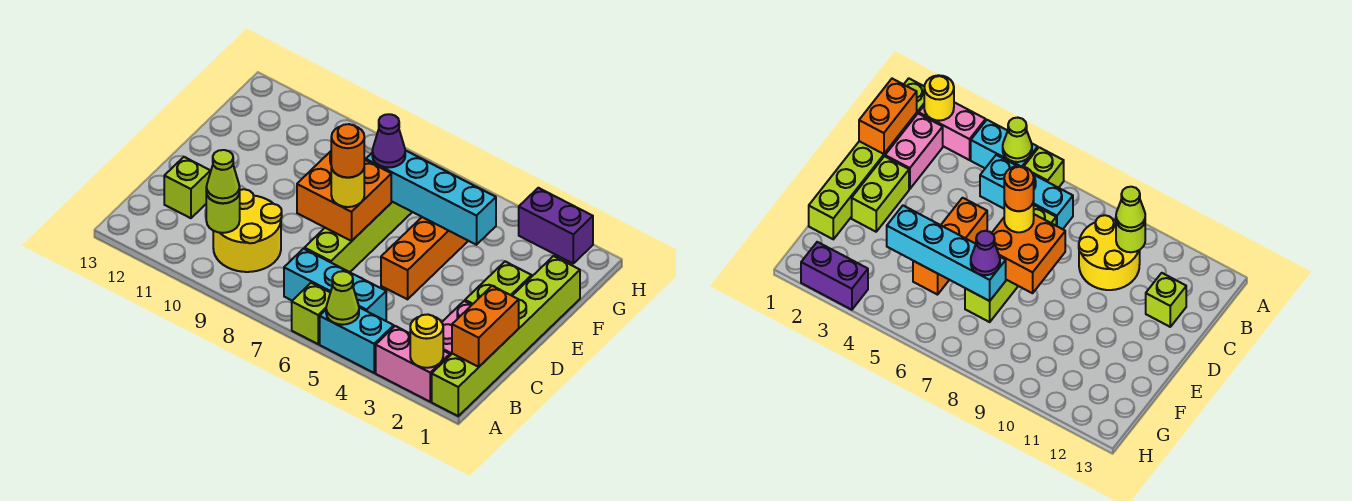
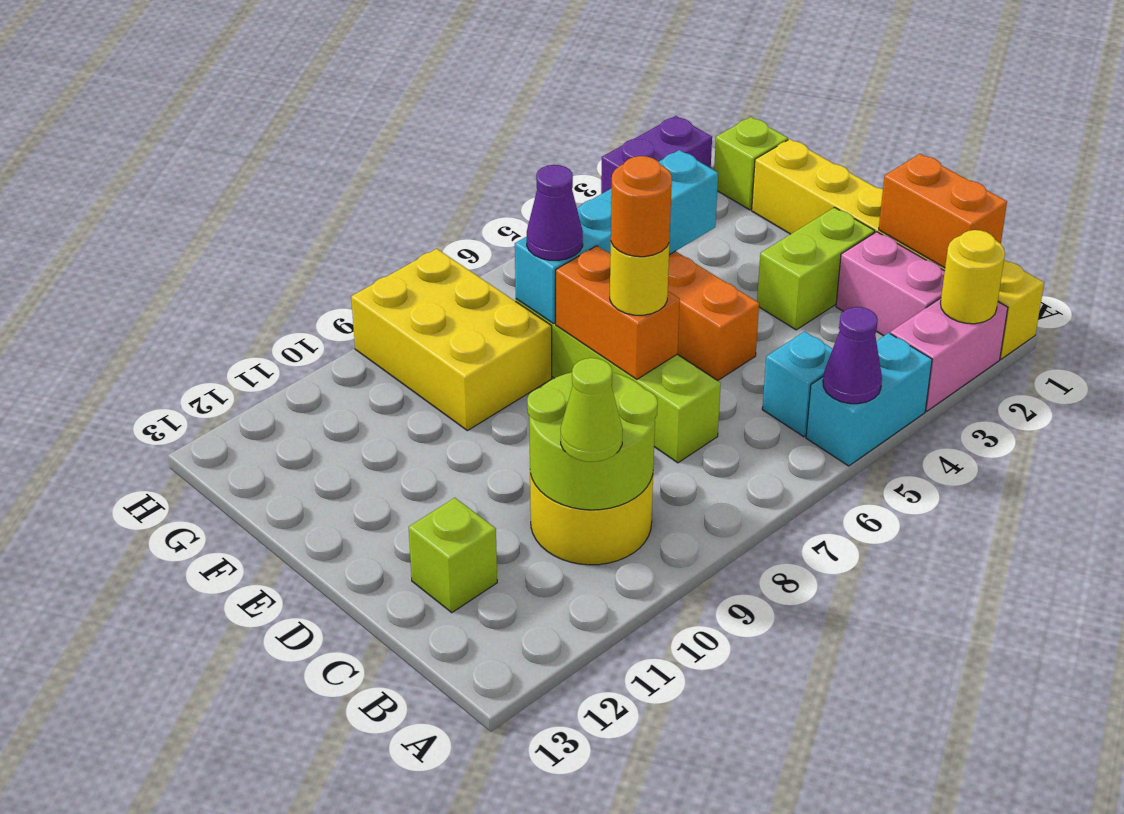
lime 1x6 brick [432,256,580,416] -> yellow 1x6 brick [752,139,1044,359]
lime 1x1 cone [326,271,359,325] -> purple 1x1 cone [823,307,882,404]
lime 1x1 brick [292,283,330,344] -> lime 1x1 brick moved to [714,117,788,210]
cyan 1x3 brick [284,249,386,321] -> cyan 1x1 brick [762,331,832,437]
lime 1x1 round brick [206,192,240,233] -> lime 2x2 round brick [527,372,658,510]
lime 1x2 brick [465,261,532,305] -> lime 1x2 brick turned to [757,207,875,330]
orange 2x2 brick [297,151,391,241] -> orange 1x2 brick [556,246,680,379]
none -> yellow 2x3 brick [351,249,552,431]

